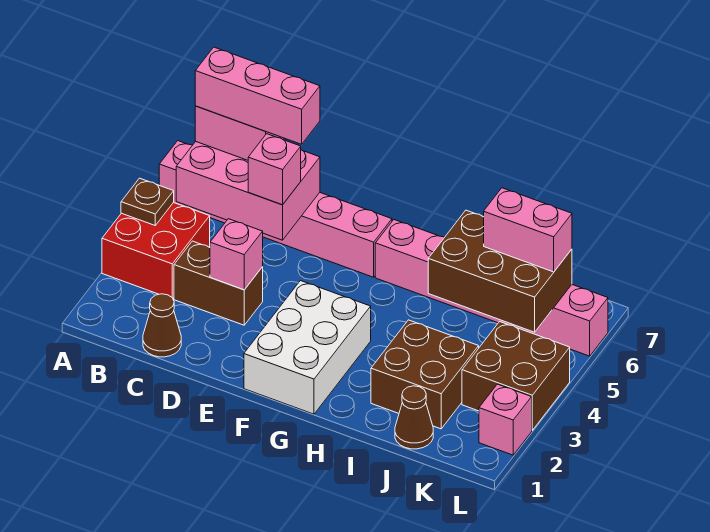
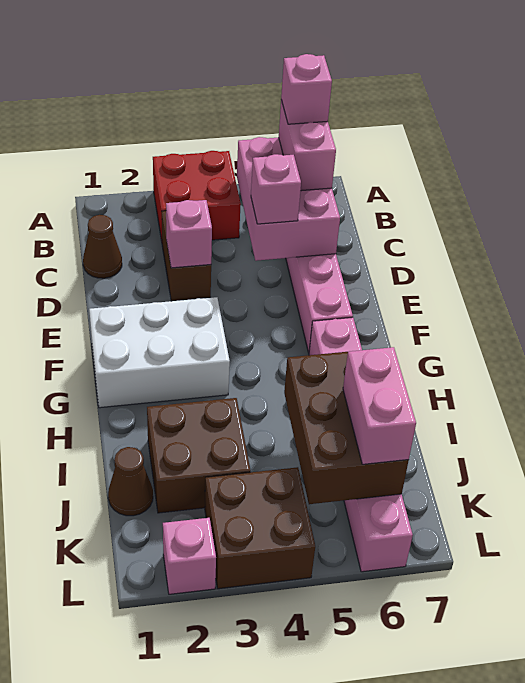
brown 1x1 plate [121,178,174,225] -> none
pink 1x3 brick [195,47,320,144] -> pink 1x1 brick [281,54,332,124]

